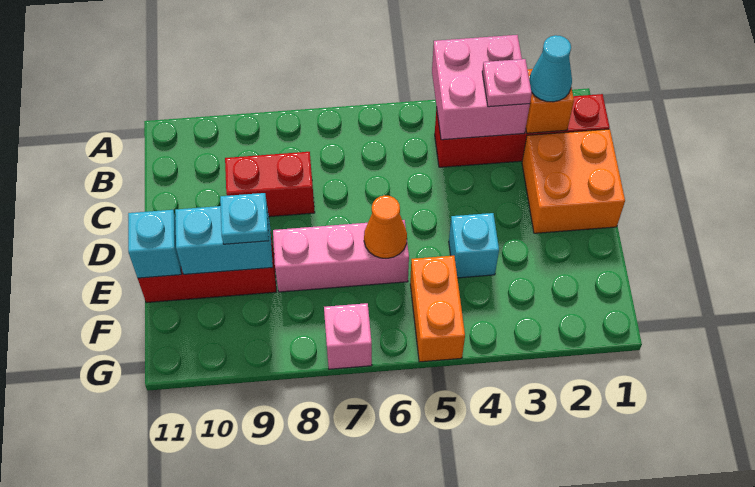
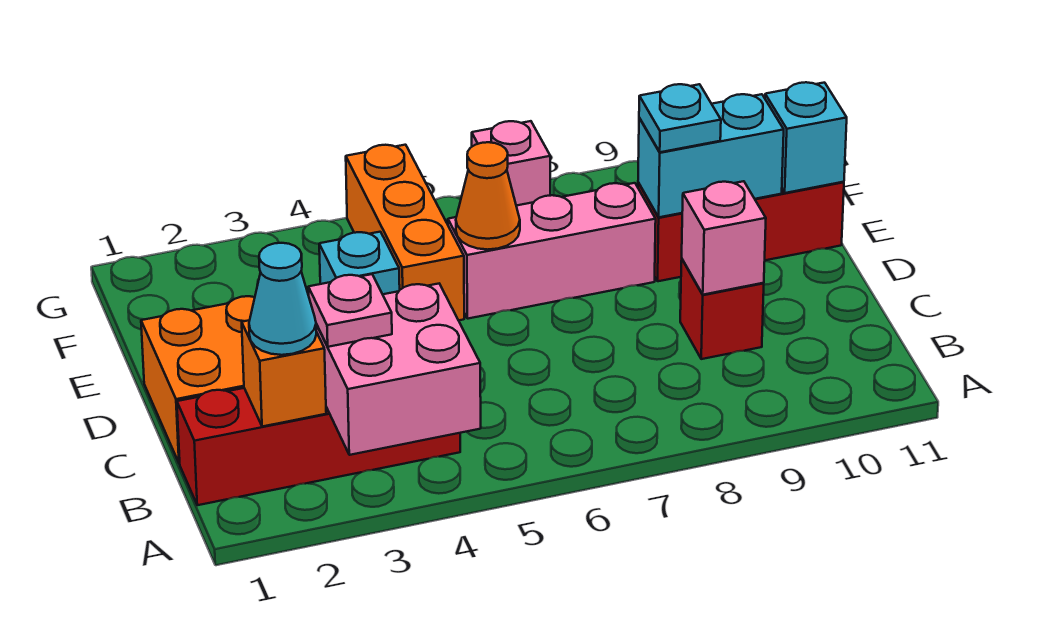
red 1x2 brick [225,152,315,217] -> red 1x1 brick [680,260,764,359]
none -> pink 1x1 brick [682,181,766,295]
orange 1x2 brick [410,256,465,362] -> orange 1x3 brick [346,145,464,320]

